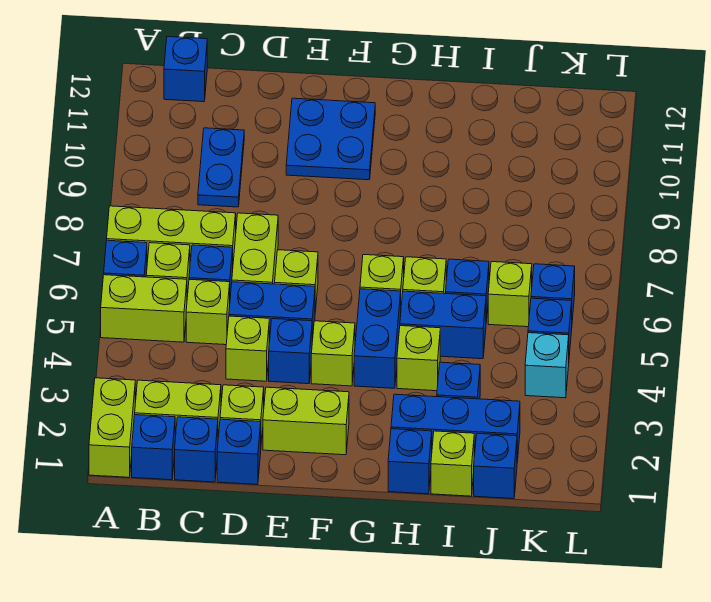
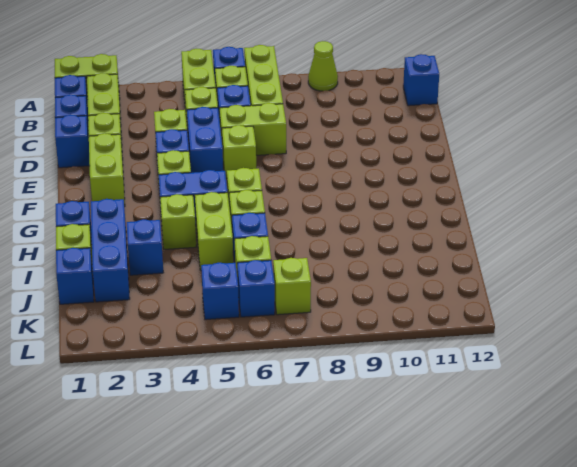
none -> lime 1x1 cone [308,41,338,91]
blue 1x2 plate [198,128,244,207] -> none
blue 2x2 plate [286,98,375,180] -> none
blue 1x2 brick [400,291,486,359] -> lime 1x2 brick [195,192,233,270]
cyan 1x1 brick [525,333,569,398] -> none
none -> lime 1x1 brick [273,258,311,315]

